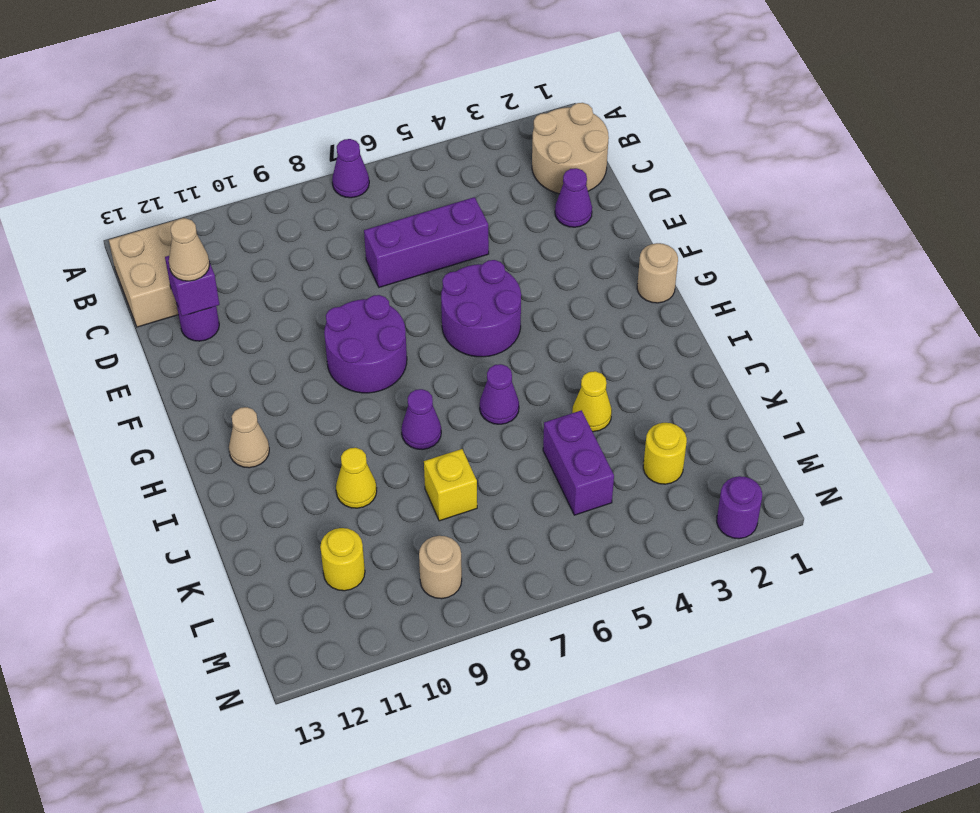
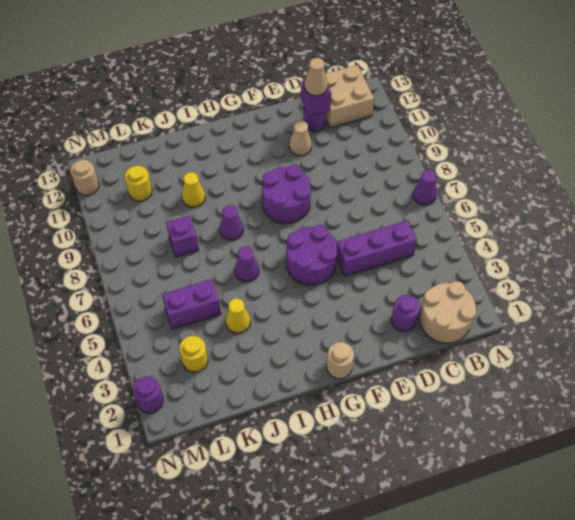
purple 1x1 cone [555,168,592,227] -> purple 1x1 round brick [391,295,420,332]
purple 1x3 brick [364,197,489,287] -> purple 1x3 brick turned to [336,220,417,277]
tan 1x1 cone [229,407,269,468] -> tan 1x1 cone moved to [289,121,312,156]
yellow 1x1 brick [424,449,477,521] -> purple 1x1 brick [166,216,199,257]
tan 1x1 round brick [419,536,462,599] -> tan 1x1 round brick moved to [70,160,99,195]

